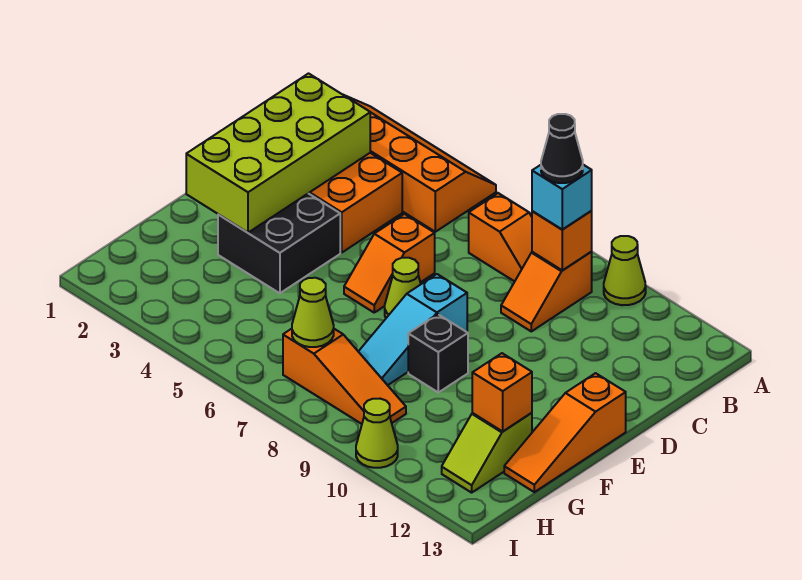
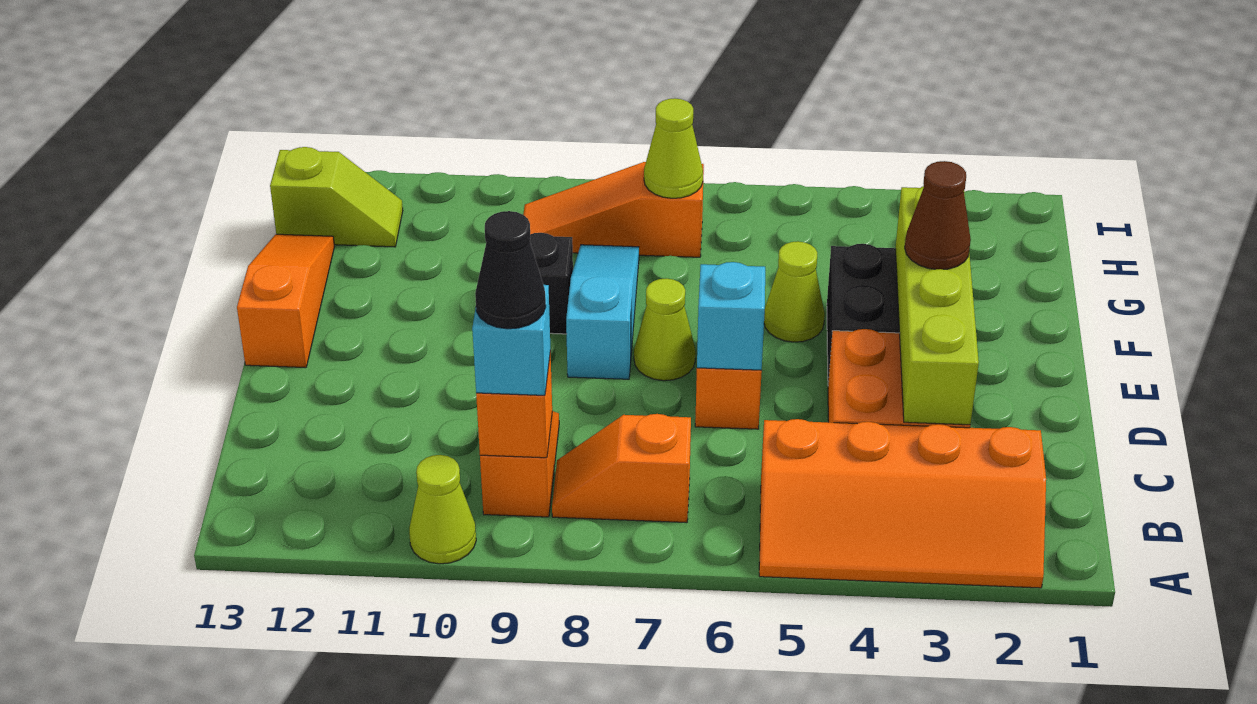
lime 2x4 brick [186,74,370,233] -> lime 1x4 brick [895,186,979,425]
none -> cyan 1x1 brick [697,262,765,370]
none -> brown 1x1 cone [905,161,971,269]
lime 1x2 slope [442,413,532,493] -> lime 1x2 slope turned to [270,147,403,247]
orange 1x1 brick [472,353,532,431] -> none
lime 1x1 cone [356,399,398,468] -> lime 1x1 cone moved to [764,241,825,342]

